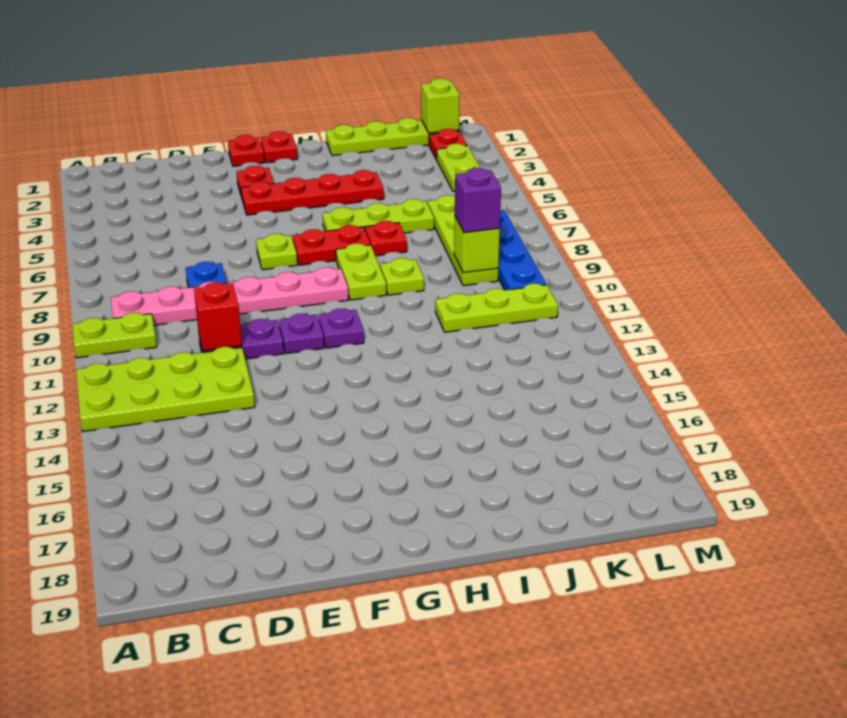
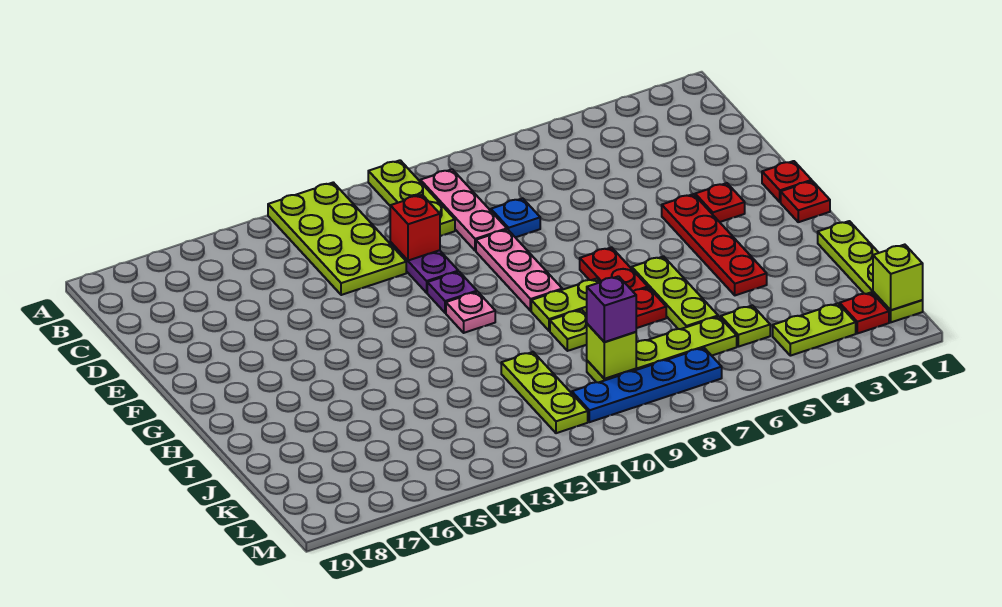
lime 1x2 plate [72,313,157,358] -> lime 1x3 plate [368,160,455,236]
lime 1x1 plate [256,234,297,270] -> lime 1x1 plate moved to [721,305,770,347]
purple 1x1 plate [319,309,364,348] -> pink 1x1 plate [446,292,495,333]

